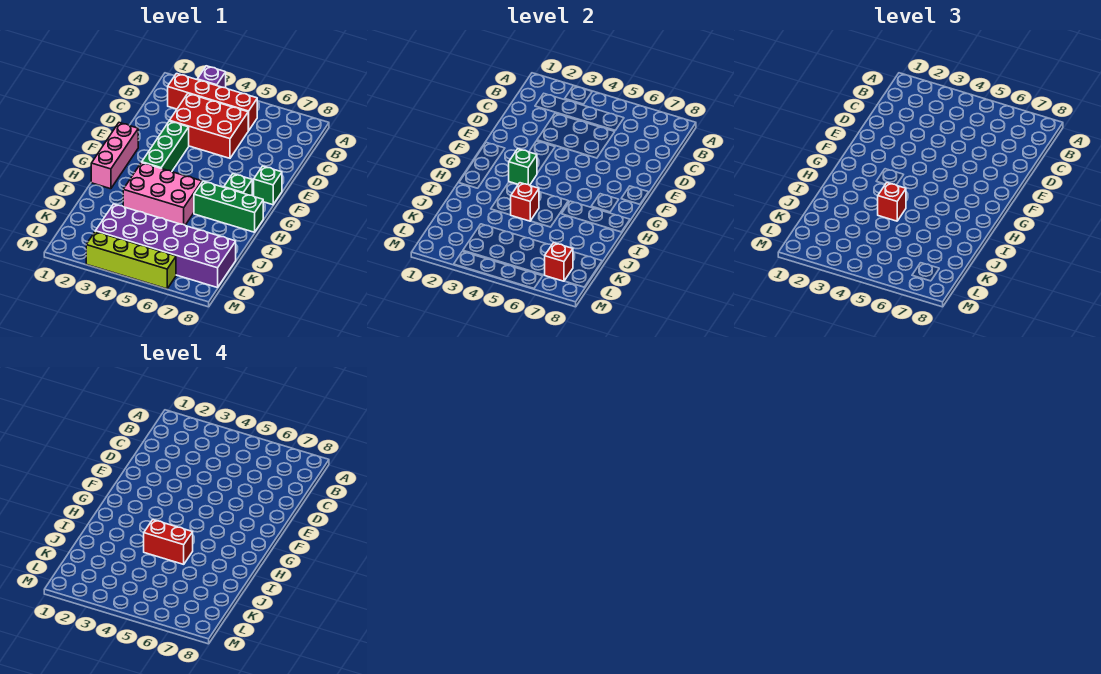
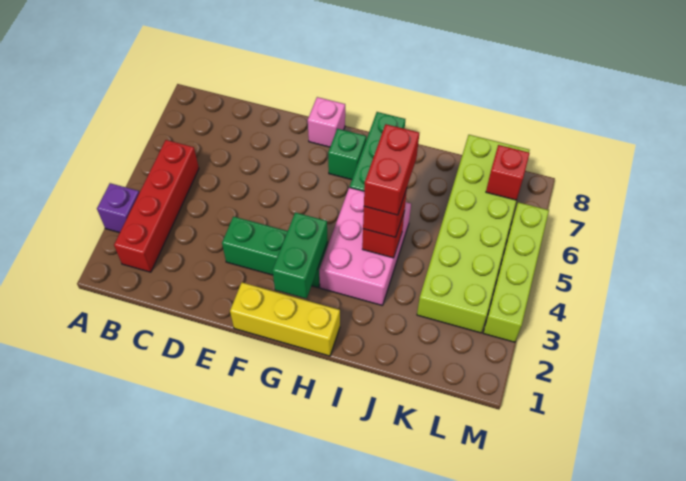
red 2x3 brick [170,94,248,158] -> none
pink 1x3 brick [91,123,138,189] -> yellow 1x3 brick [230,283,340,356]
green 1x1 brick [254,166,282,205] -> pink 1x1 brick [308,97,345,147]
green 1x1 brick [509,149,537,185] -> green 1x2 brick [272,213,328,299]
purple 2x6 brick [95,204,236,288] -> lime 2x6 brick [417,135,530,333]

